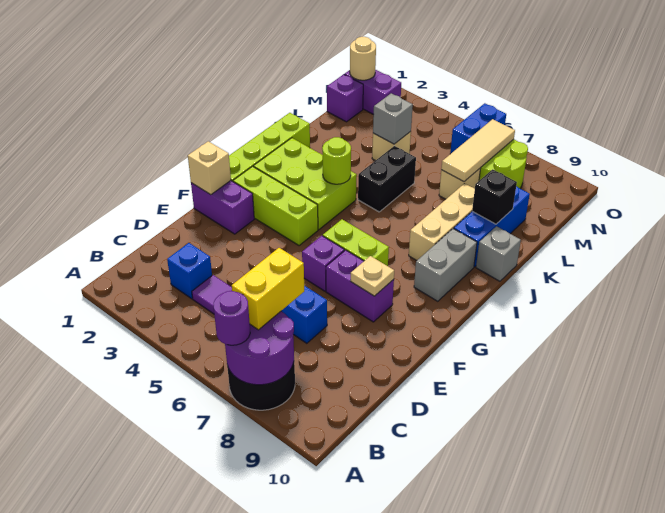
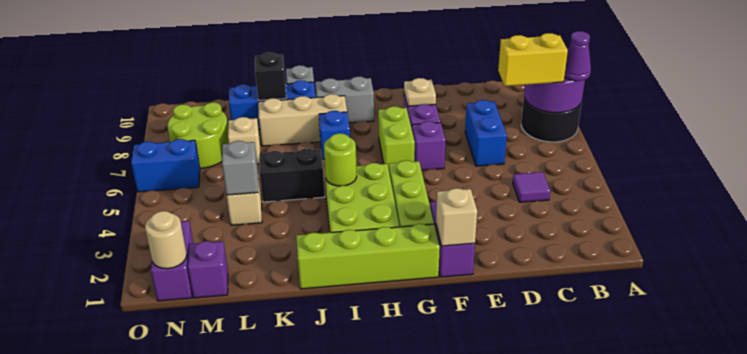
purple 1x1 round brick [214,291,250,345] -> purple 1x1 cone [564,31,591,81]
blue 1x1 brick [167,243,212,299] -> blue 1x1 brick moved to [319,111,350,159]
tan 1x3 tile [441,119,515,182] -> none

